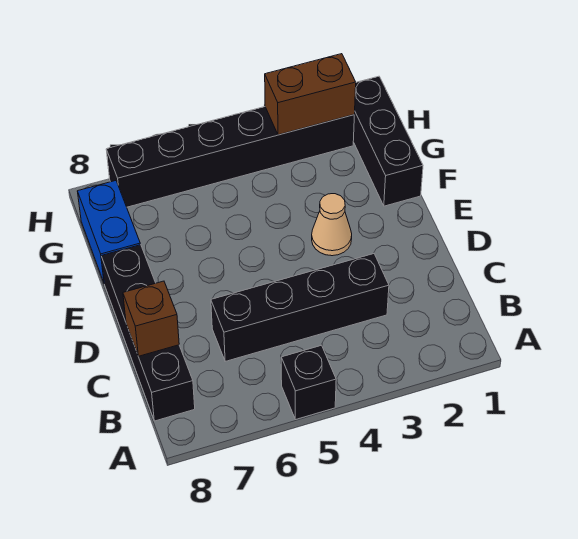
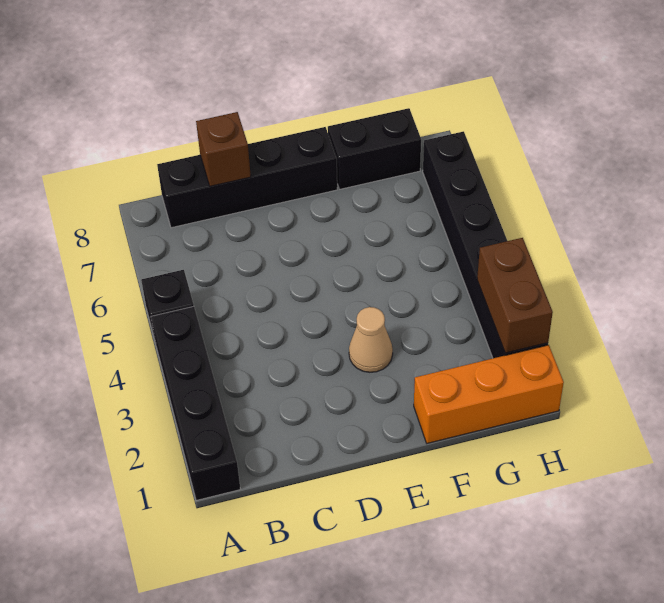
black 1x4 brick [211,254,389,361] -> black 1x4 brick moved to [151,306,240,500]
black 1x3 brick [353,76,423,206] -> orange 1x3 brick [414,345,564,443]
blue 1x2 brick [78,181,140,284] -> black 1x2 brick [328,108,421,189]

